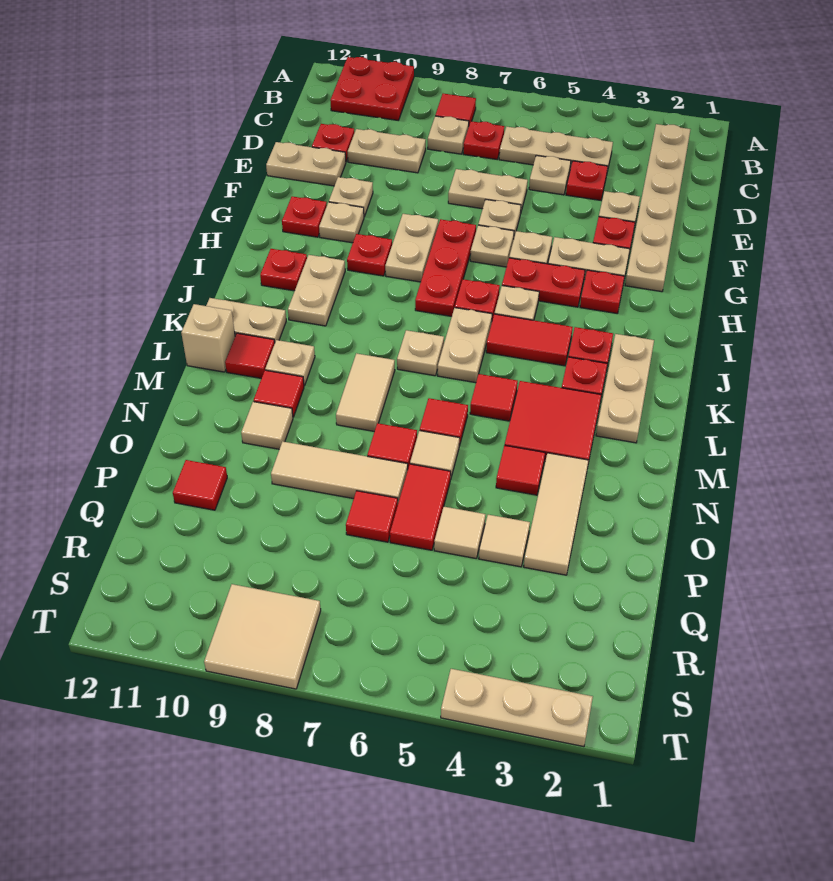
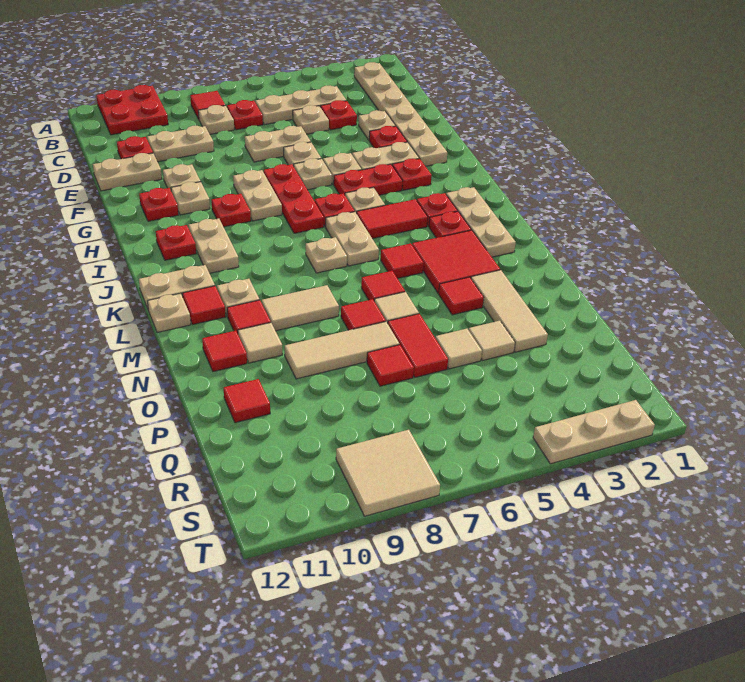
tan 1x2 tile [336,353,395,431] -> tan 1x2 tile turned to [262,285,339,331]
tan 1x1 brick [181,304,235,372] -> tan 1x1 plate [148,293,191,333]
none -> red 1x1 tile [202,331,247,372]

